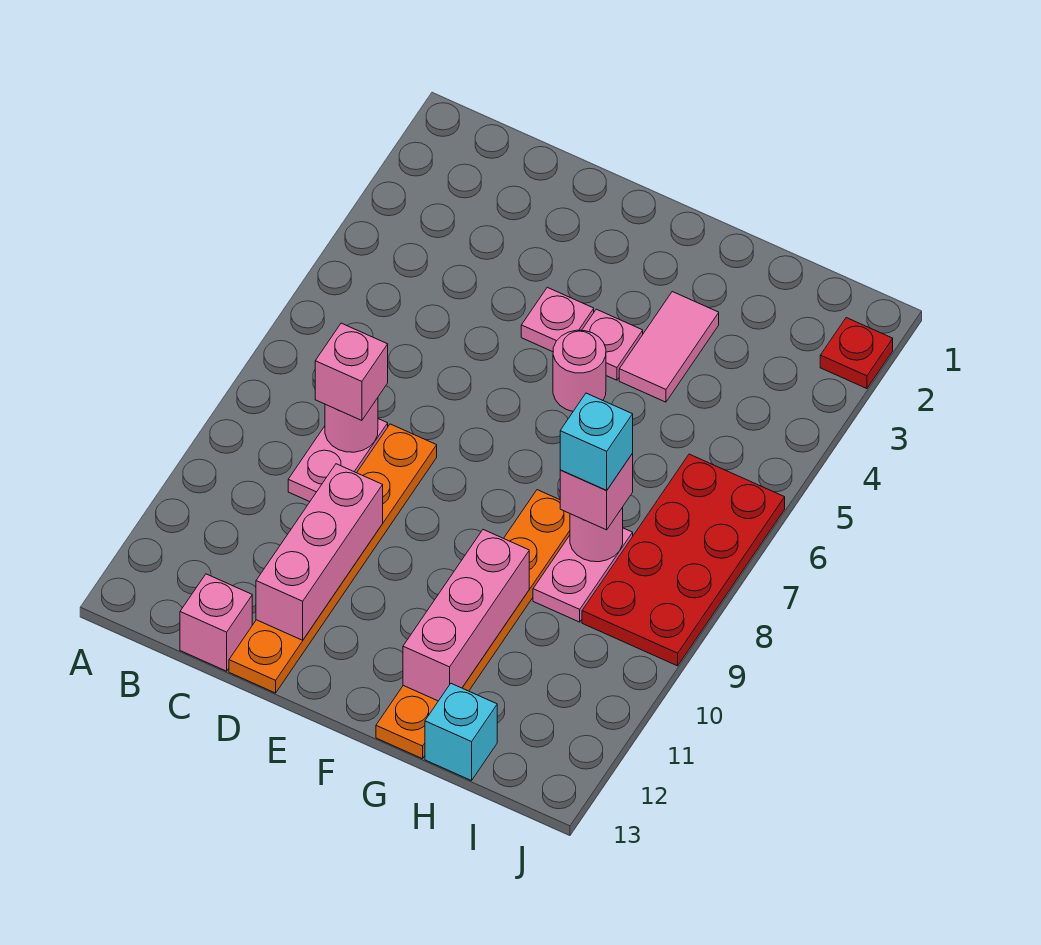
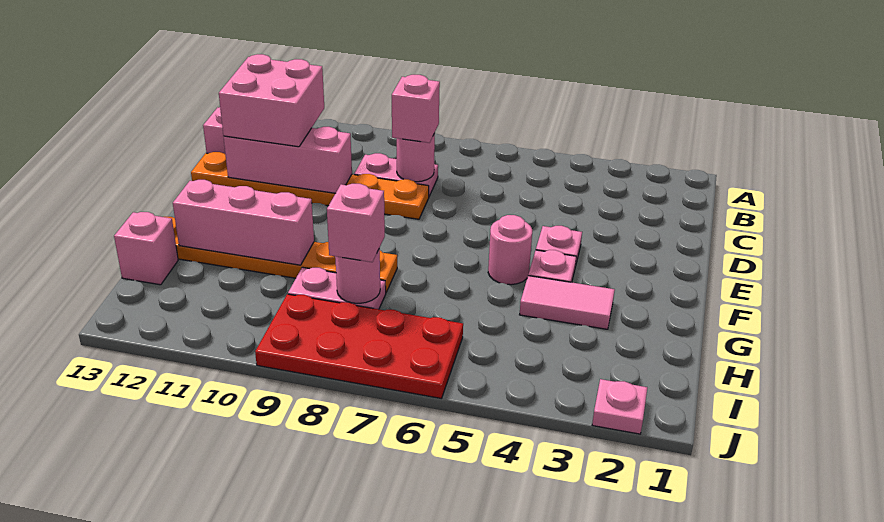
none -> pink 2x2 brick [219,54,324,147]
cyan 1x1 brick [560,393,633,490] -> none
cyan 1x1 brick [425,684,497,781] -> pink 1x1 brick [114,212,178,285]
red 1x1 plate [820,318,893,389] -> pink 1x1 plate [592,379,647,434]

